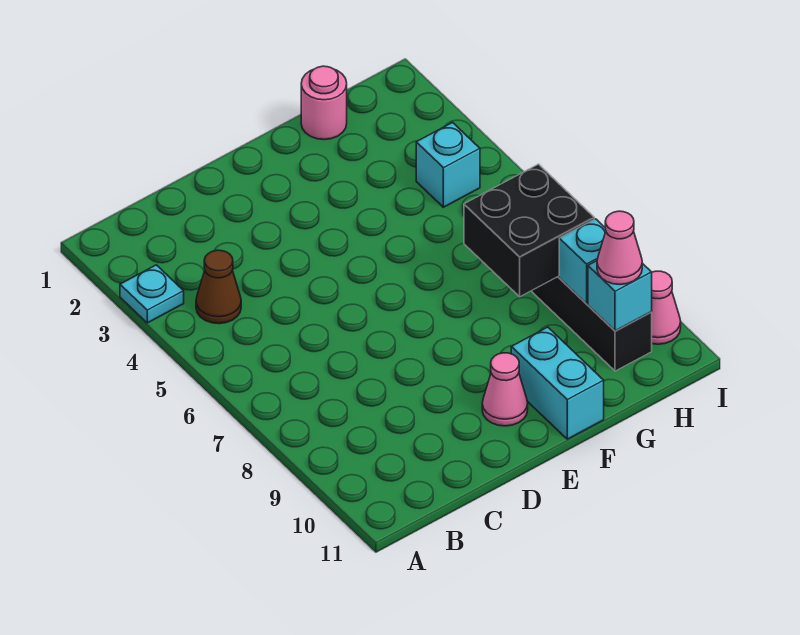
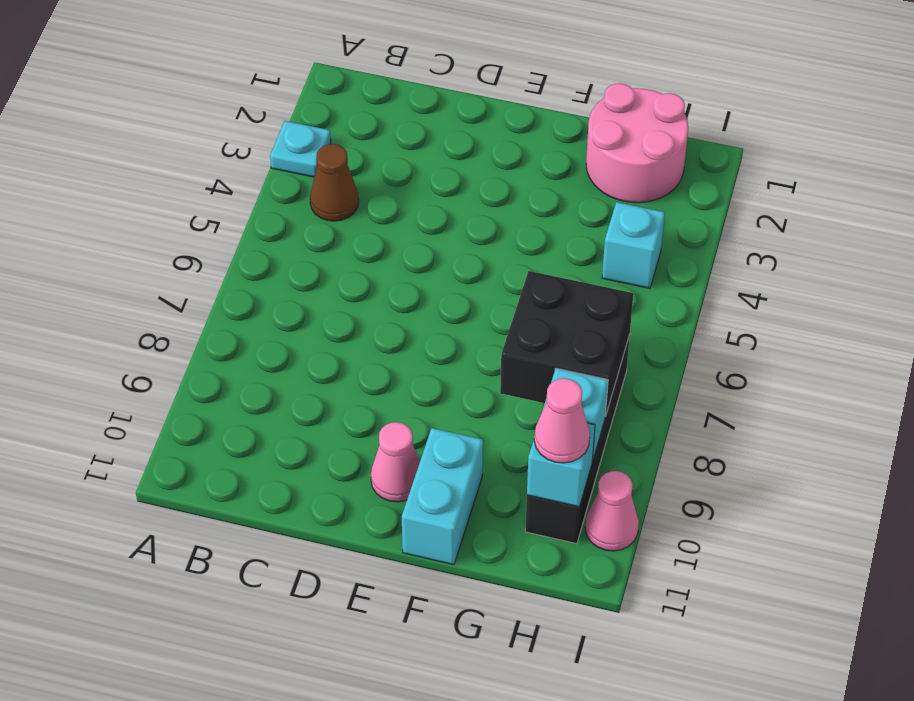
pink 1x1 round brick [301,66,347,140] -> pink 2x2 round brick [586,83,688,203]

